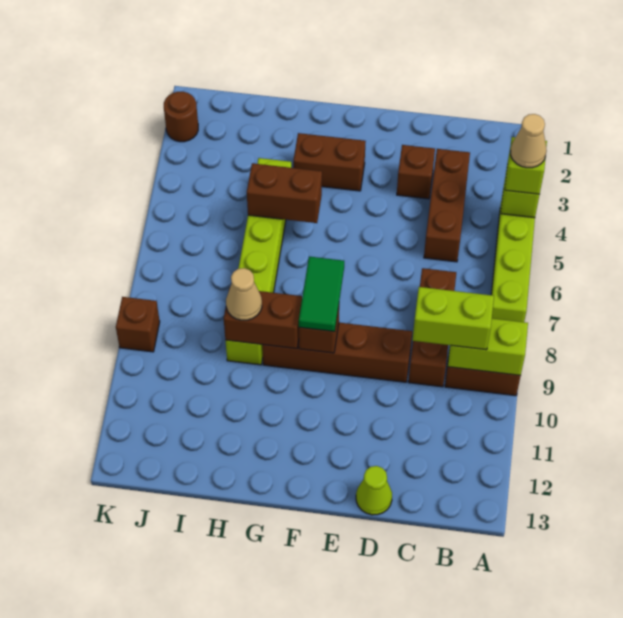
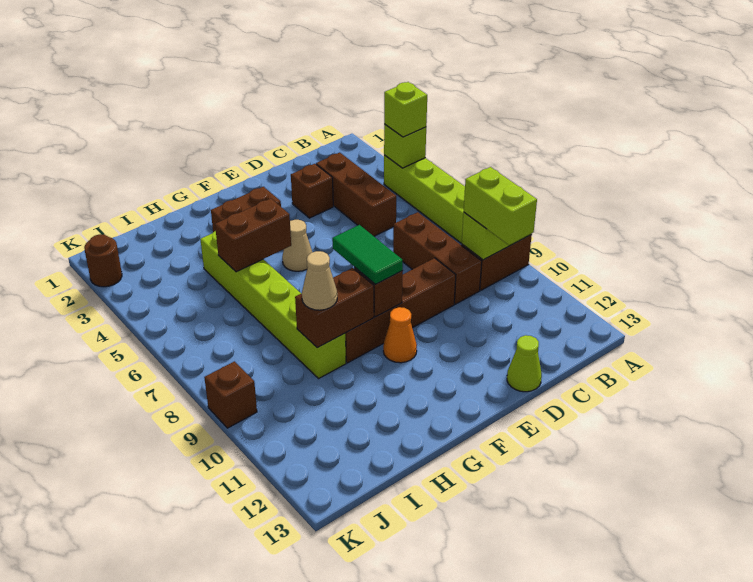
tan 1x1 cone [510,114,547,168] -> tan 1x1 cone moved to [282,220,312,271]
lime 1x2 brick [413,287,494,350] -> lime 1x2 brick turned to [464,167,537,245]
none -> orange 1x1 cone [383,307,417,363]

